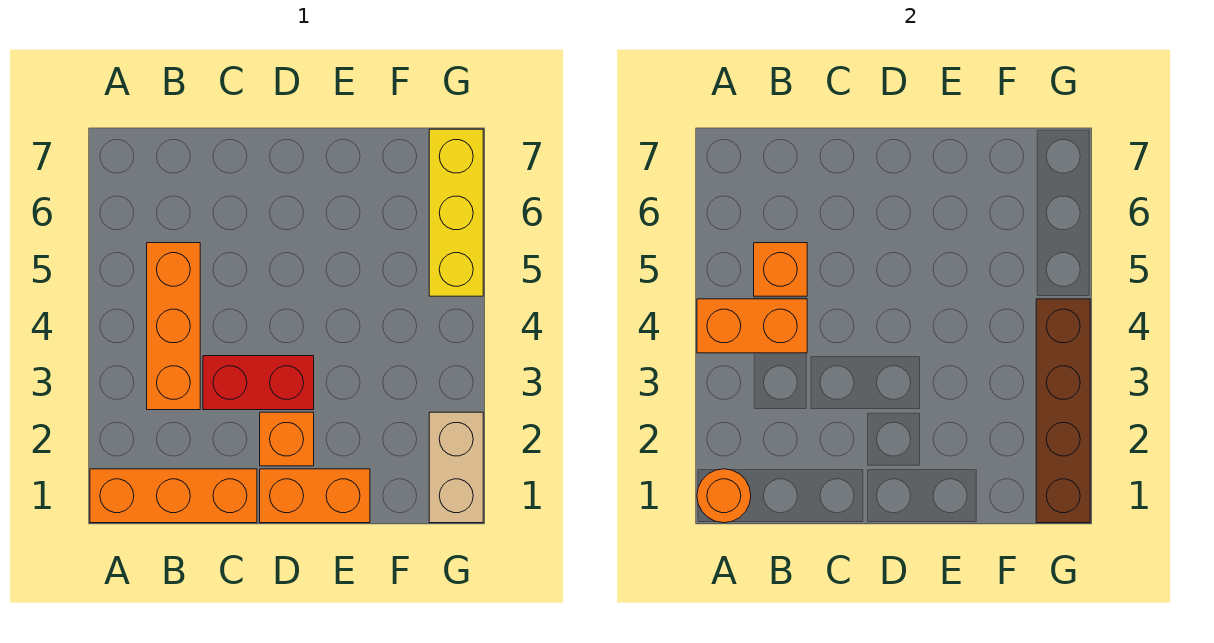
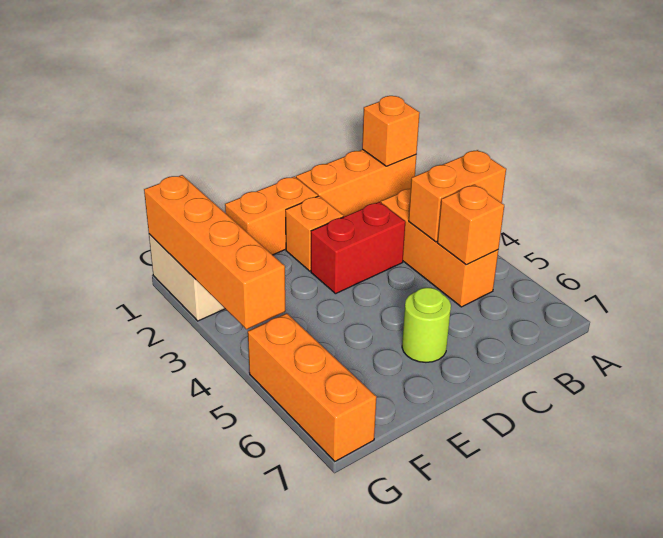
orange 1x1 round brick [697,469,751,523] -> orange 1x1 brick [362,96,420,166]
none -> lime 1x1 round brick [402,288,451,362]
brown 1x4 brick [1036,299,1090,523] -> orange 1x4 brick [144,175,285,329]
yellow 1x3 brick [429,129,483,296] -> orange 1x3 brick [248,313,376,461]

